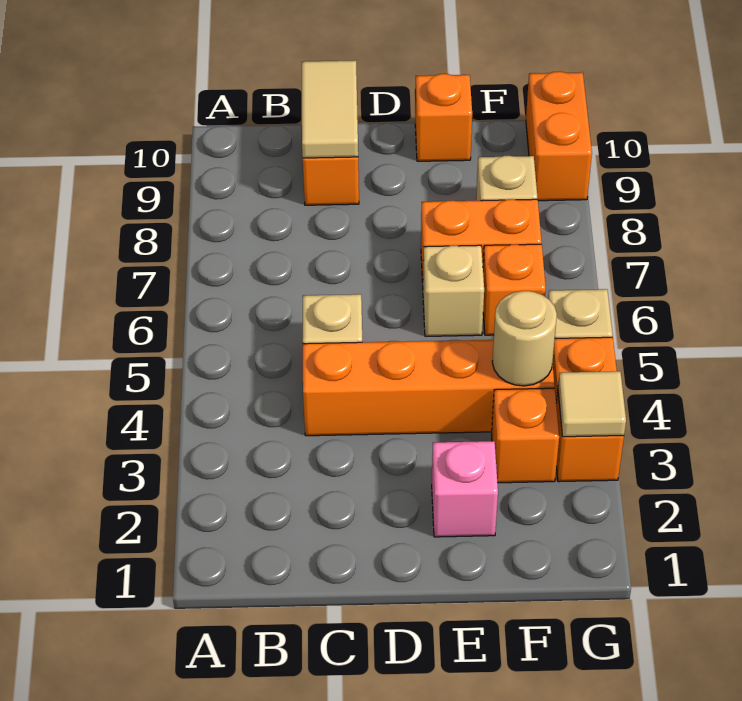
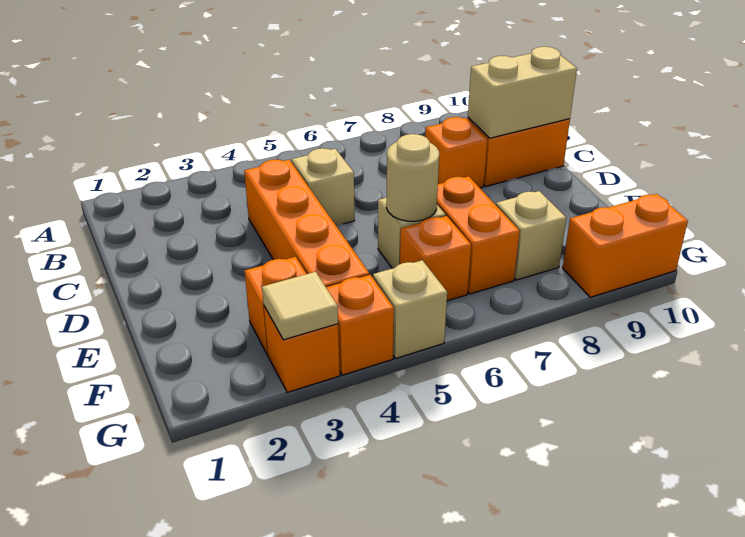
tan 1x2 tile [302,60,358,158] -> tan 1x2 brick [468,47,577,138]
pink 1x1 brick [432,441,498,537] -> none
orange 1x1 brick [415,74,472,161] -> orange 1x1 brick moved to [425,117,487,188]
tan 1x1 round brick [492,291,557,386] -> tan 1x1 round brick moved to [386,134,439,221]

